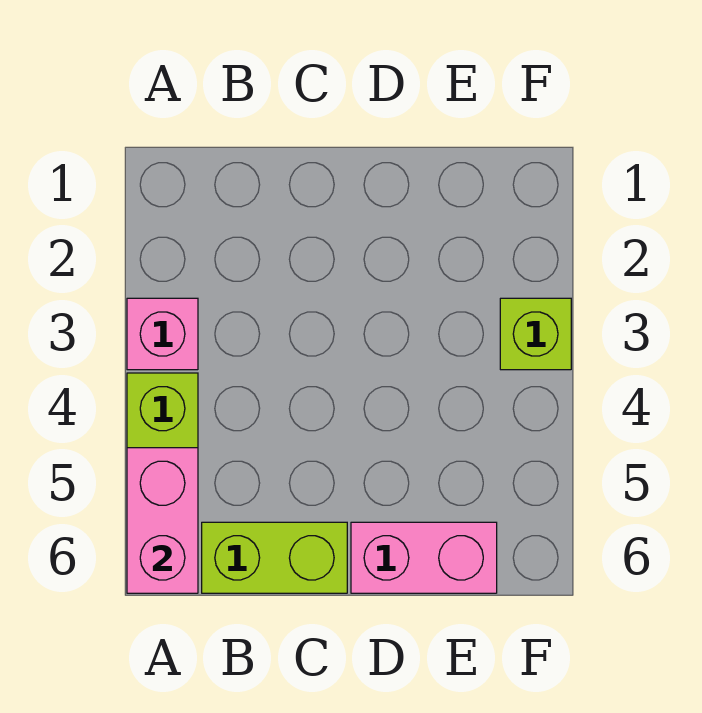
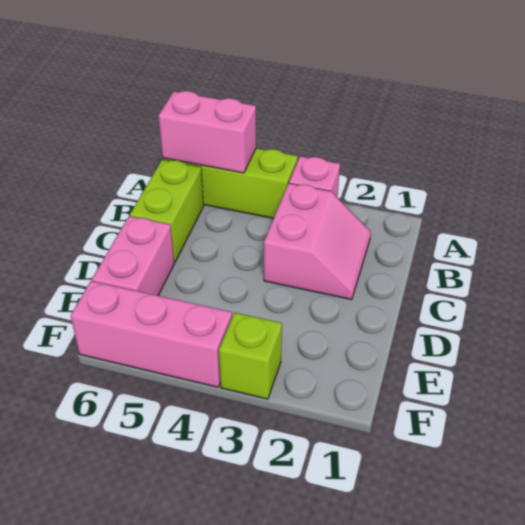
none -> pink 2x2 slope [264,184,371,300]
none -> pink 1x3 brick [71,281,232,387]

